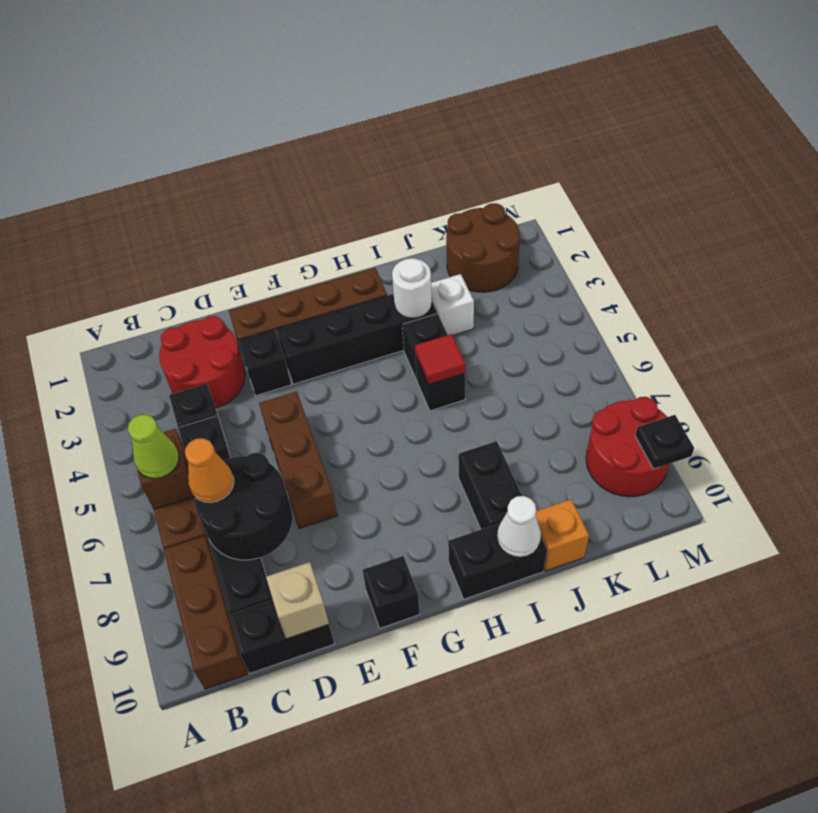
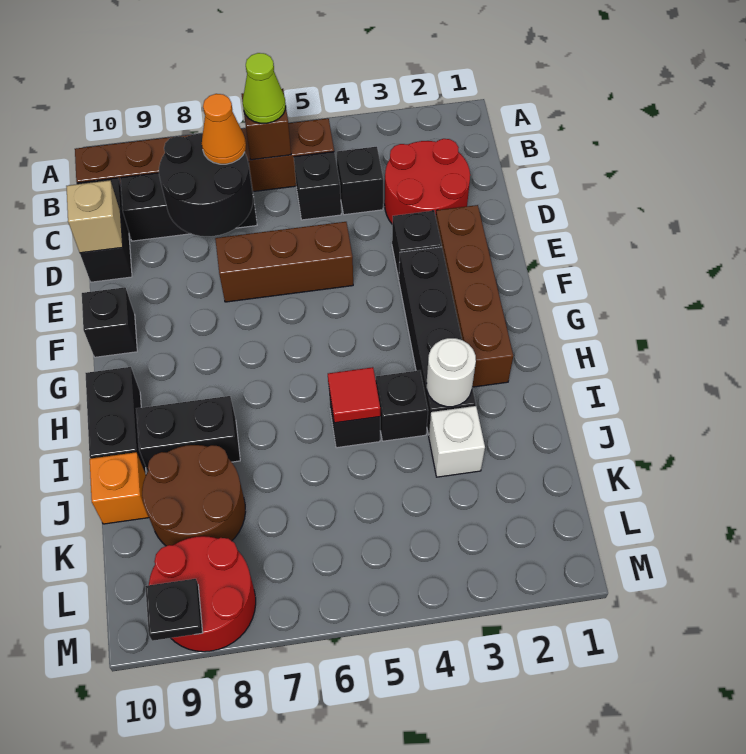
white 1x1 cone [497,496,541,557] -> none
brown 2x2 round brick [446,203,520,292] -> brown 2x2 round brick moved to [142,445,246,546]

